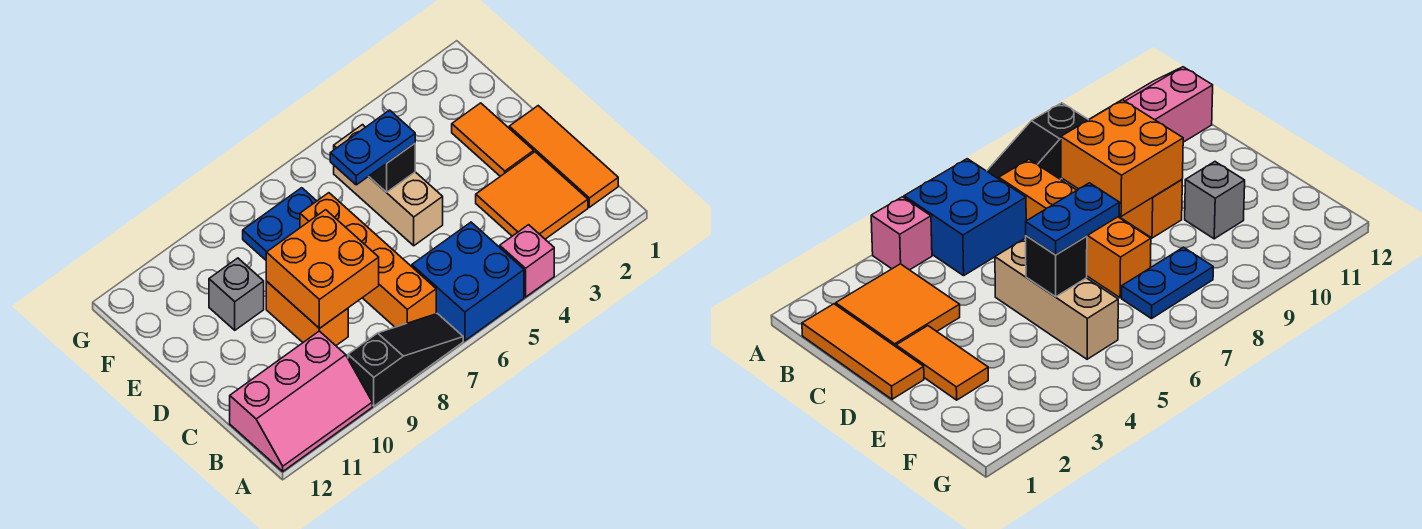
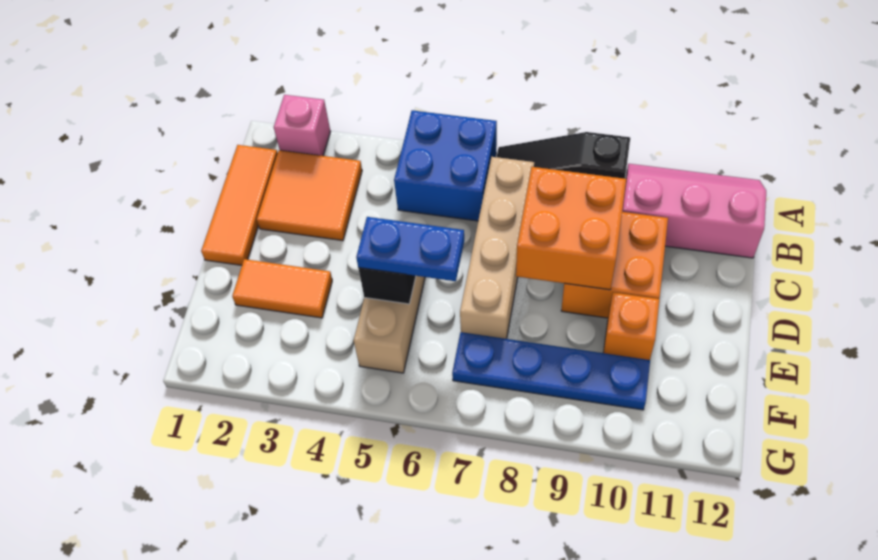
pink 1x1 brick [500,225,554,297] -> pink 1x1 brick moved to [274,95,330,156]
orange 1x4 brick [300,193,436,327] -> tan 1x4 brick [460,157,534,339]
orange 1x2 brick [266,282,348,346] -> orange 2x2 brick [561,212,668,318]
orange 1x2 tile [452,103,534,176] -> orange 1x2 tile turned to [232,259,332,318]
grey 1x1 brick [209,258,264,330] -> orange 1x1 brick [603,293,659,360]
blue 1x2 plate [243,188,316,260] -> blue 1x4 plate [452,332,650,410]

